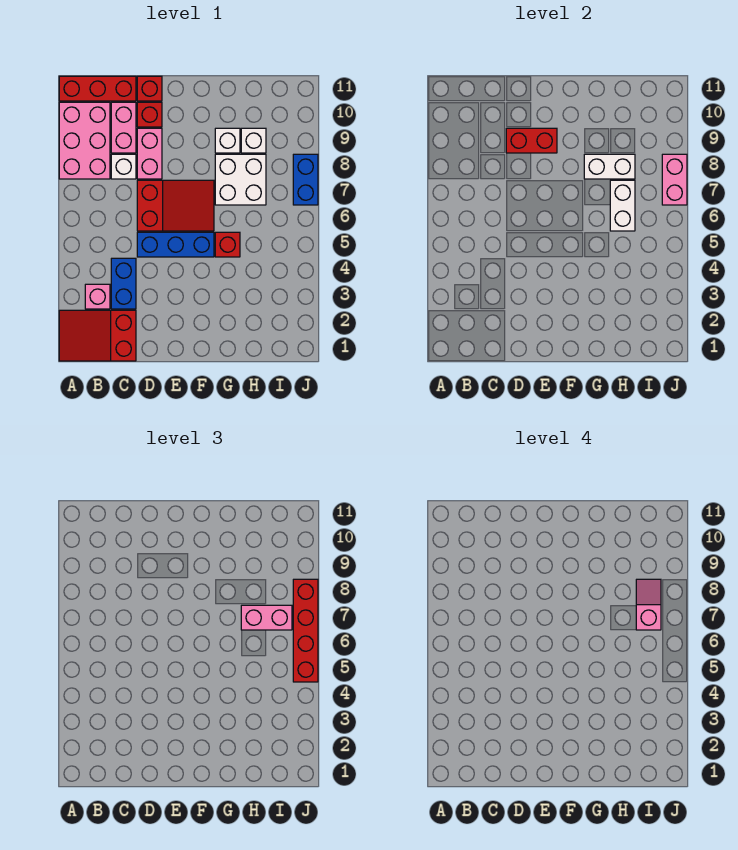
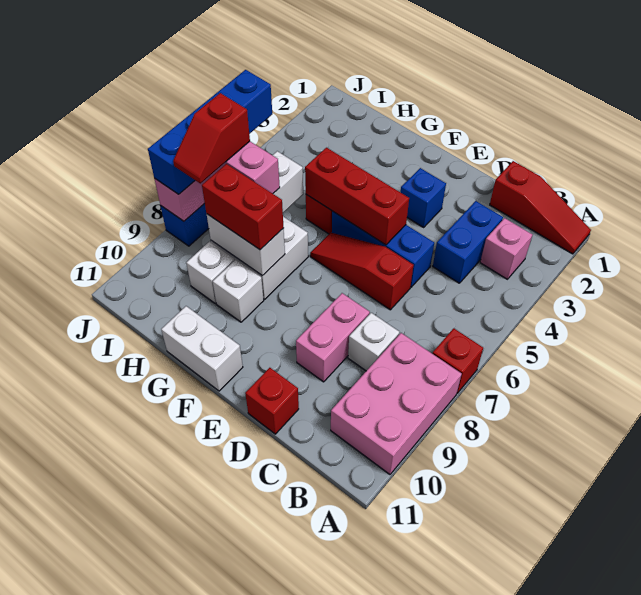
red 2x3 slope [59,310,136,361] -> red 1x3 slope [490,161,591,254]
red 1x3 brick [59,76,136,101] -> red 1x3 brick moved to [305,148,409,245]
pink 1x2 brick [111,102,136,153] -> none
red 2x3 slope [137,180,214,231] -> red 1x3 slope [310,233,414,310]
red 1x2 brick [506,128,557,153] -> red 1x2 brick moved to [202,164,284,250]
red 1x1 brick [137,102,162,127] -> red 1x1 brick moved to [433,328,483,393]
none -> blue 1x1 brick [401,168,446,227]
none -> white 1x2 brick [161,306,243,391]
pink 1x2 slope [636,579,661,630] -> red 1x2 slope [173,93,250,183]
red 1x4 brick [293,579,318,682] -> blue 1x4 brick [148,70,272,194]

